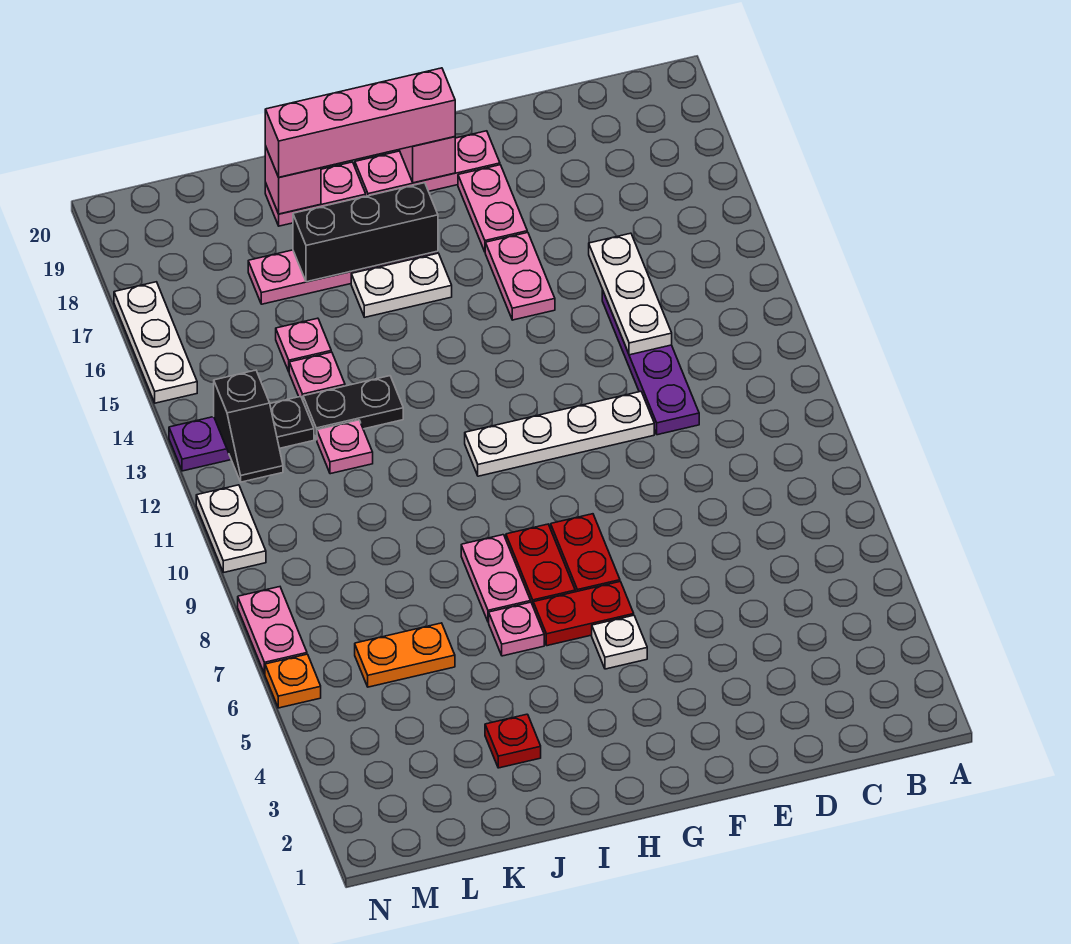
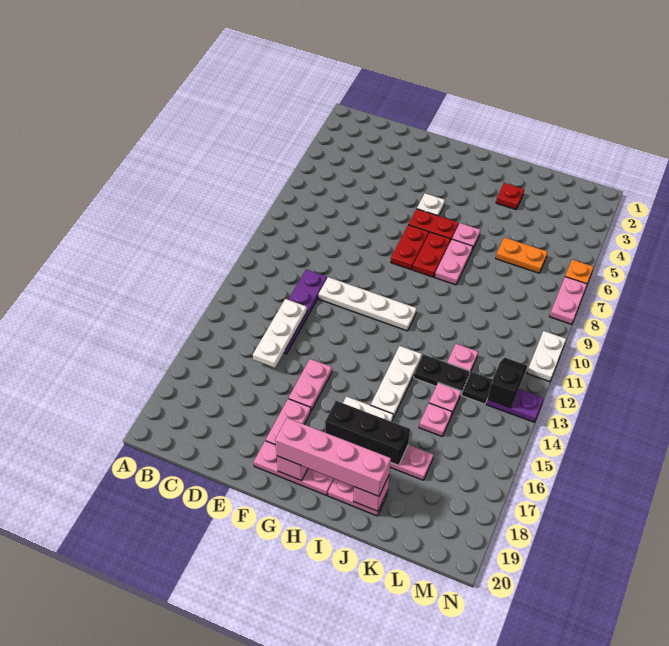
white 1x3 plate [114,282,197,403] -> white 1x3 plate moved to [371,346,422,418]

